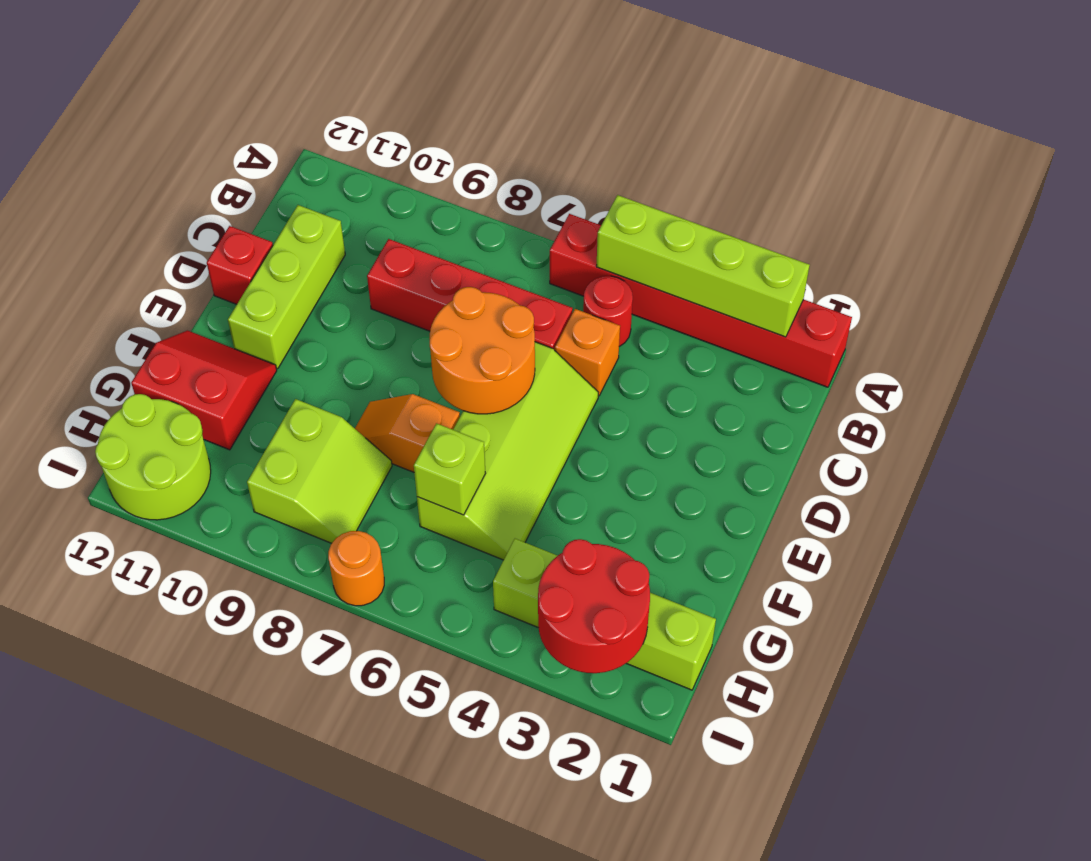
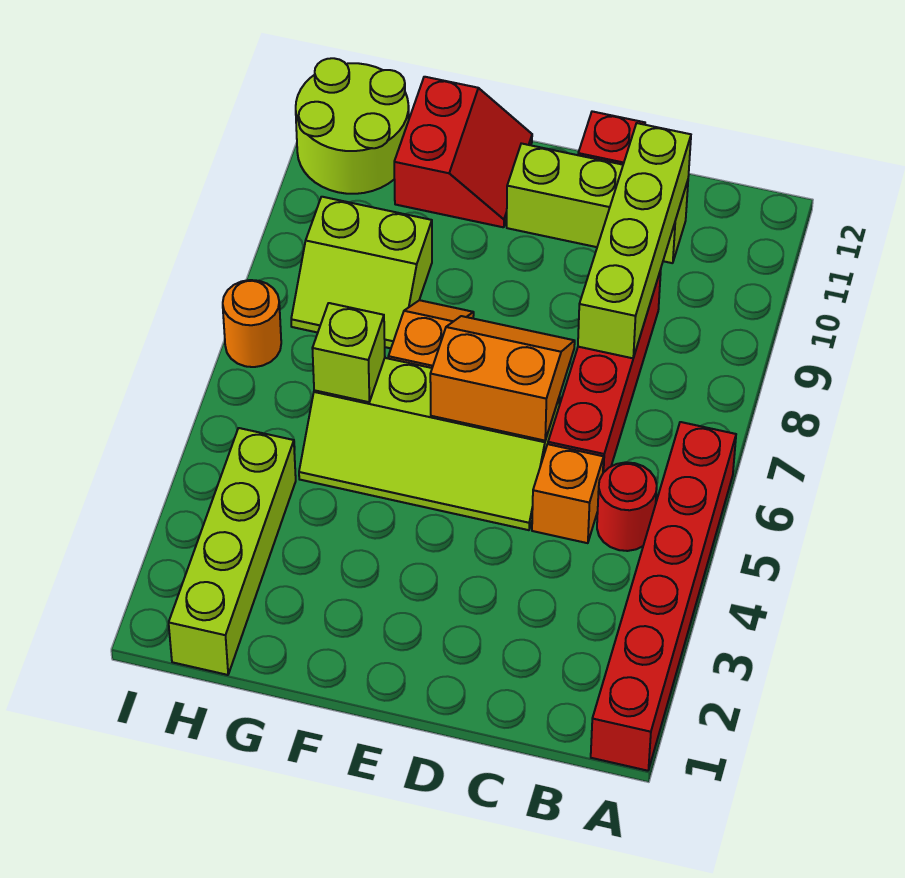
lime 1x4 brick [596,195,810,337] -> lime 1x4 brick moved to [578,123,691,358]
orange 2x2 round brick [429,287,535,414] -> orange 2x2 slope [430,316,575,441]
red 2x2 round brick [538,539,650,673] -> none

